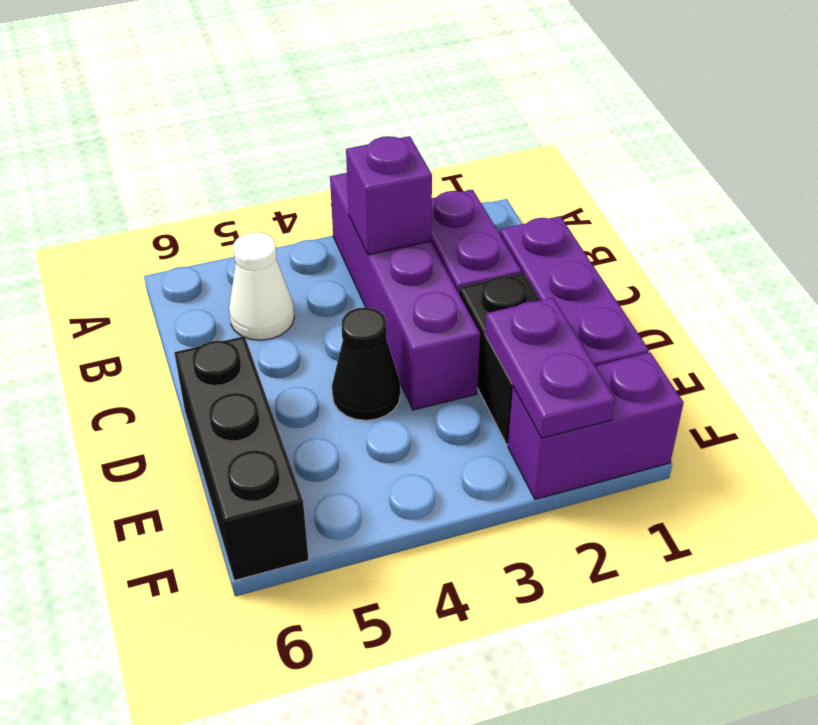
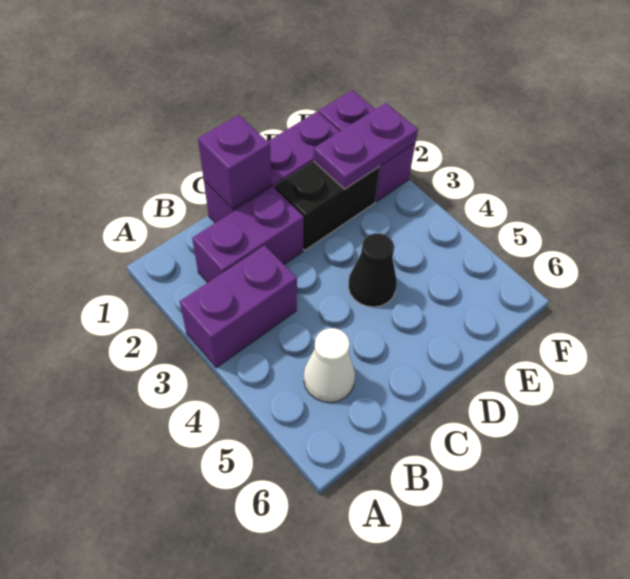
purple 1x4 brick [330,173,480,410] -> purple 1x2 brick [180,245,297,368]
purple 1x1 brick [346,136,432,255] -> purple 1x1 brick moved to [198,115,271,209]
black 1x3 brick [174,336,309,581] -> none

